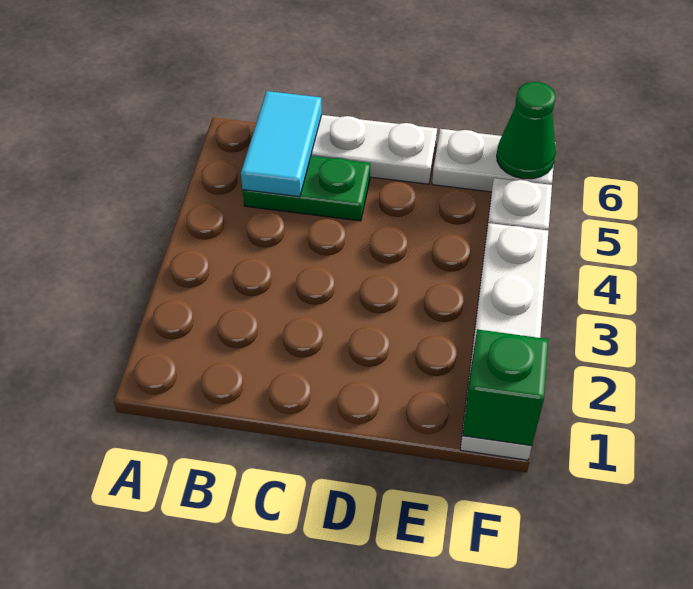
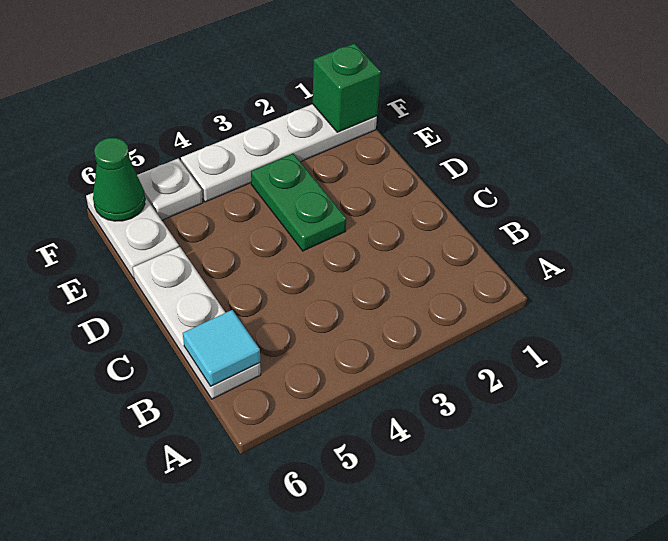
green 1x2 plate [243,156,370,221] -> green 1x2 plate moved to [251,154,347,251]
cyan 1x2 tile [241,91,322,197] -> cyan 1x1 tile [183,310,260,386]

